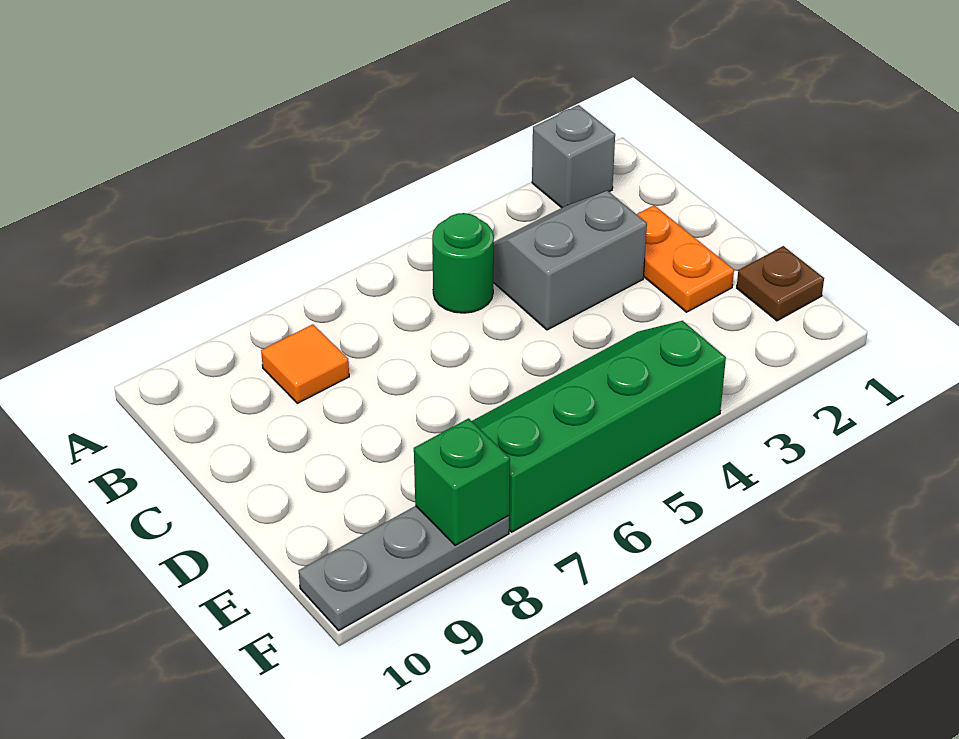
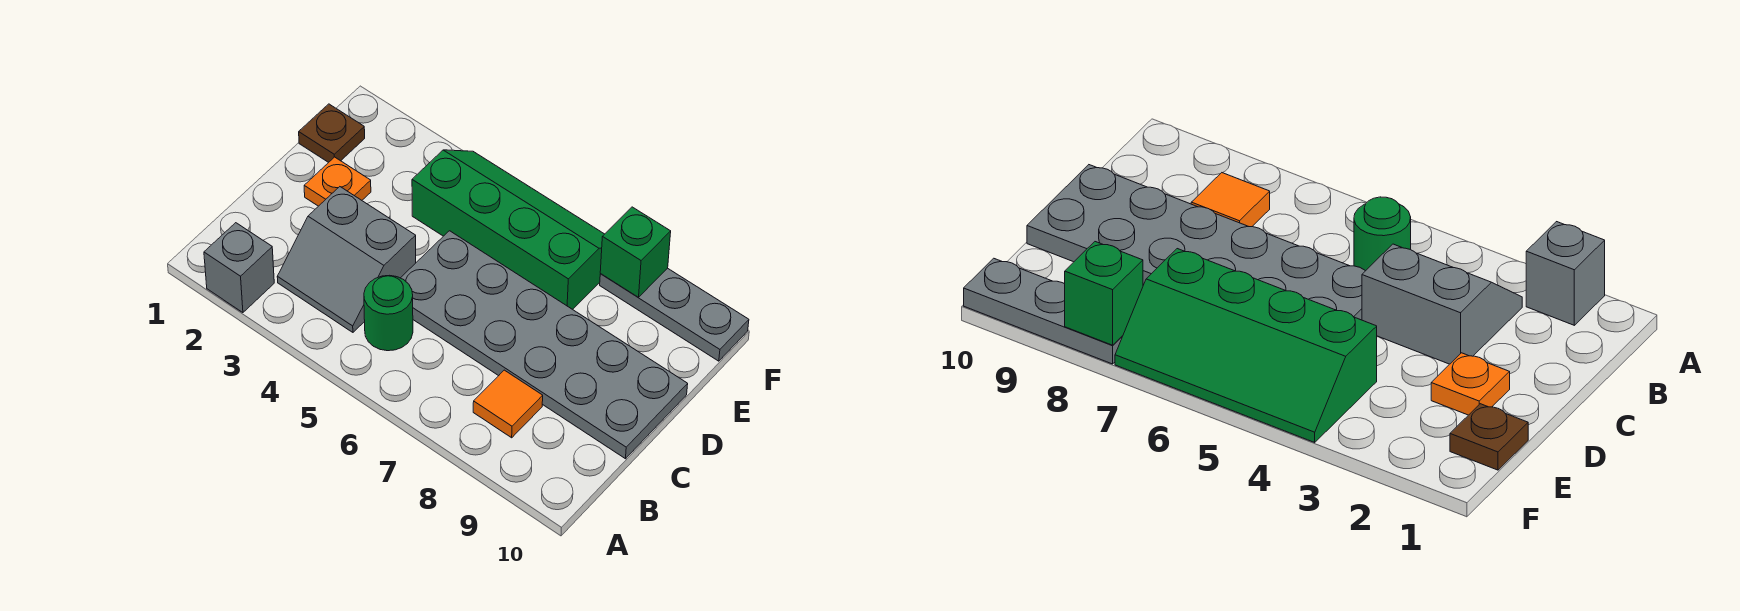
orange 1x2 plate [637,205,734,312] -> orange 1x1 plate [304,157,371,206]
none -> grey 2x6 plate [401,231,688,459]
green 2x4 slope [472,321,726,532] -> green 2x4 slope turned to [412,150,604,309]

